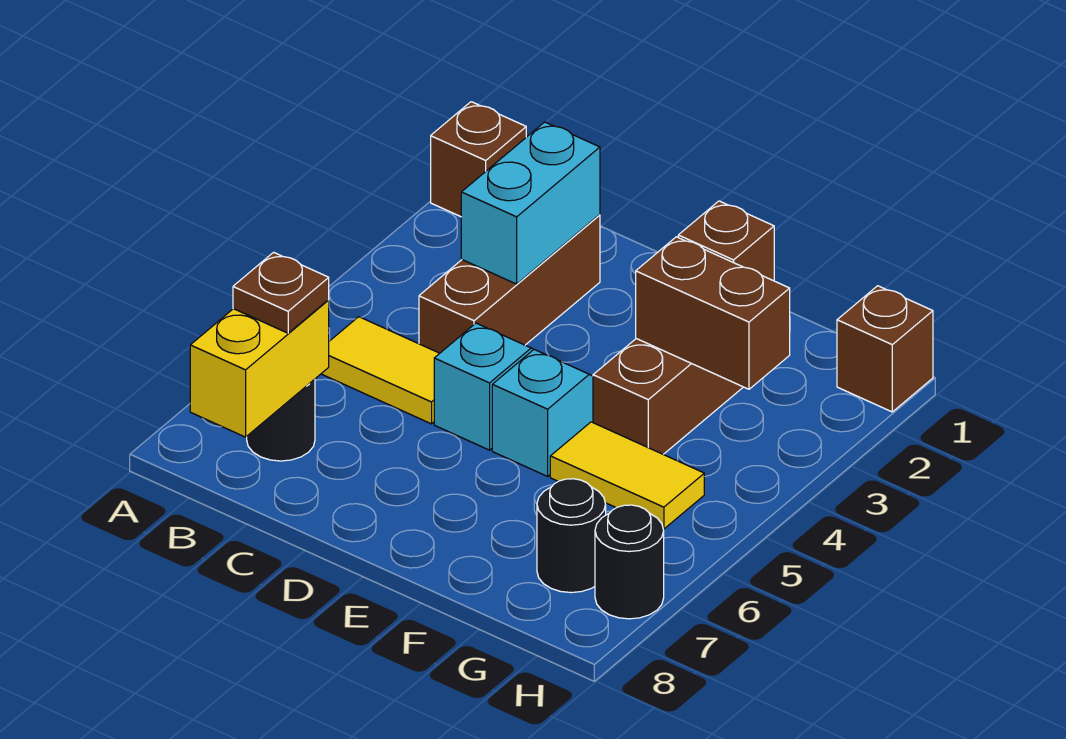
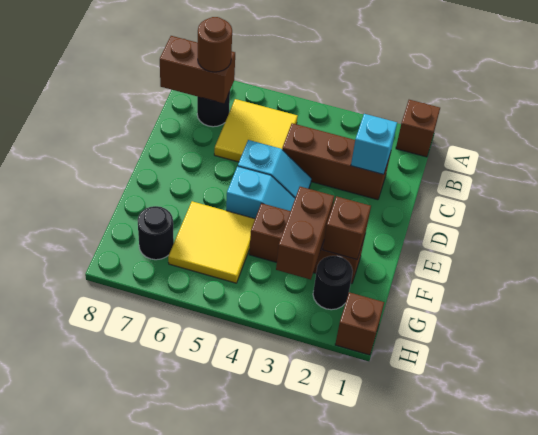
yellow 1x2 tile [321,317,440,424] -> yellow 2x2 tile [214,99,298,162]
yellow 1x2 brick [190,300,329,437] -> brown 1x2 brick [160,36,235,103]
brown 1x1 plate [233,252,329,333] -> brown 1x1 round brick [198,17,232,72]
cyan 1x2 brick [461,122,600,284] -> cyan 1x1 brick [351,114,397,174]
yellow 1x2 tile [550,422,704,529] -> yellow 2x2 tile [168,201,255,283]
black 1x1 round brick [595,505,664,619] -> black 1x1 round brick moved to [313,256,353,310]

